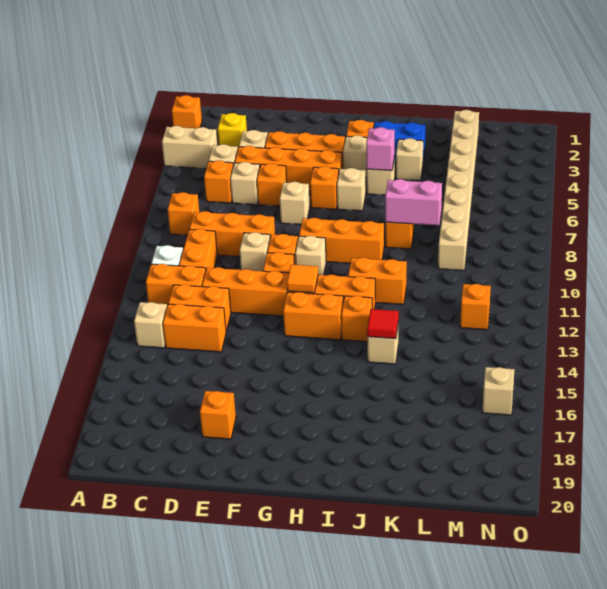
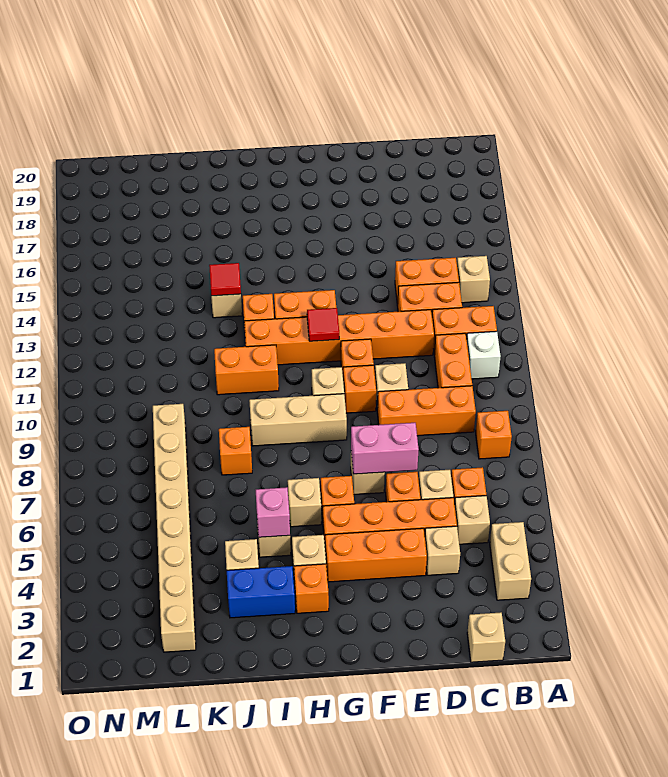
orange 1x1 brick [172,95,202,128] -> none
tan 1x2 brick [162,126,217,168] -> tan 1x2 brick turned to [490,522,531,600]
yellow 1x1 brick [218,113,247,148] -> none
orange 1x1 brick [200,391,236,439] -> none
orange 1x3 brick [299,218,384,263] -> tan 1x3 brick [249,394,347,446]
orange 1x1 tile [287,264,318,293] -> red 1x1 tile [307,308,339,341]
pink 1x2 brick [385,179,442,225] -> pink 1x2 brick moved to [351,423,419,474]
orange 1x1 brick [460,284,491,330] -> none
tan 1x1 brick [482,367,515,415] -> tan 1x1 brick moved to [467,612,505,662]

